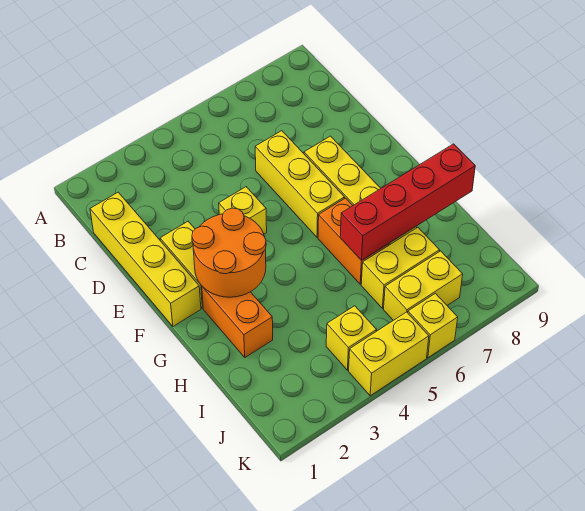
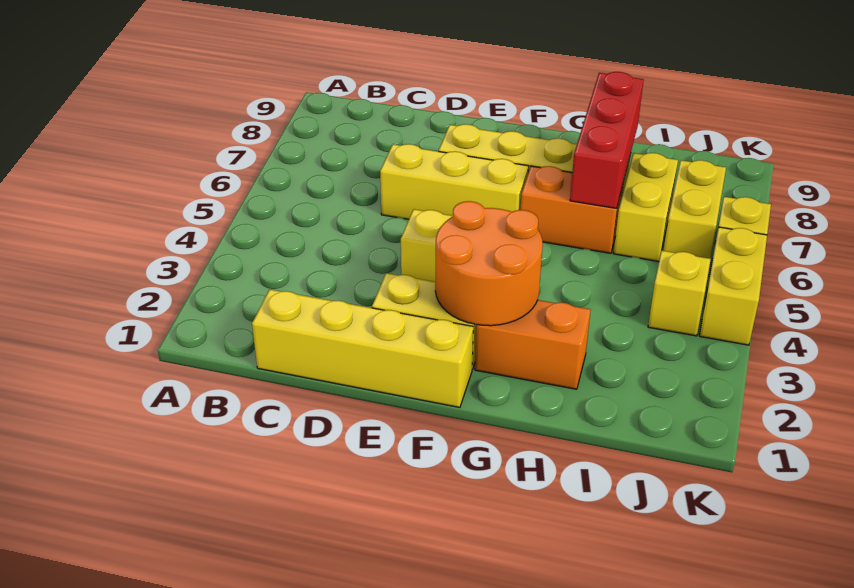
red 1x4 brick [340,144,475,260] -> red 1x3 brick [570,72,644,208]

